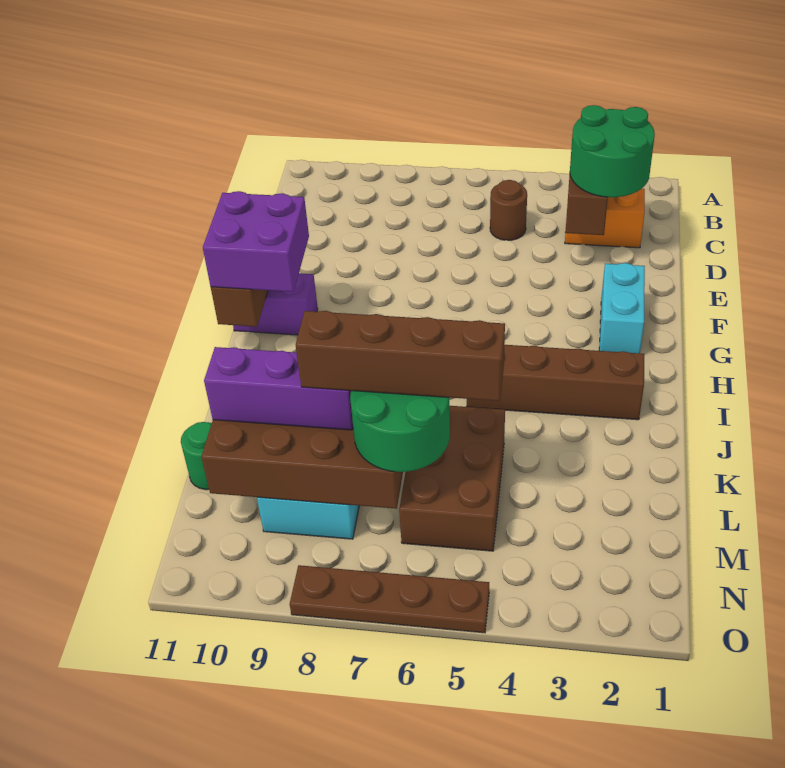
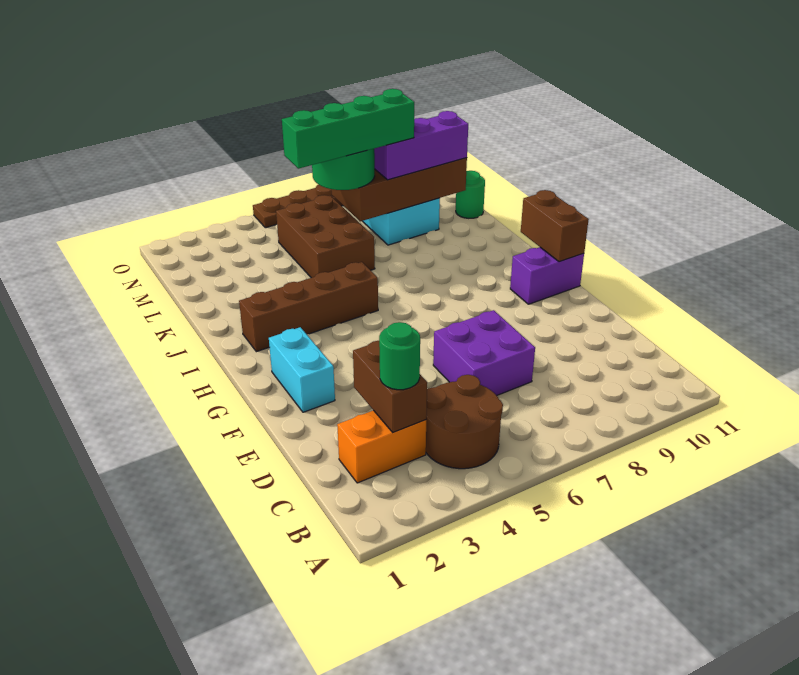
green 2x2 round brick [570,105,655,197] -> green 1x1 round brick [379,322,420,390]
brown 1x1 round brick [490,180,527,240] -> brown 2x2 round brick [426,375,503,469]
purple 2x2 brick [203,191,309,292] -> purple 2x2 brick moved to [433,310,535,396]
brown 1x4 brick [296,311,505,401] -> green 1x4 brick [282,89,414,169]

